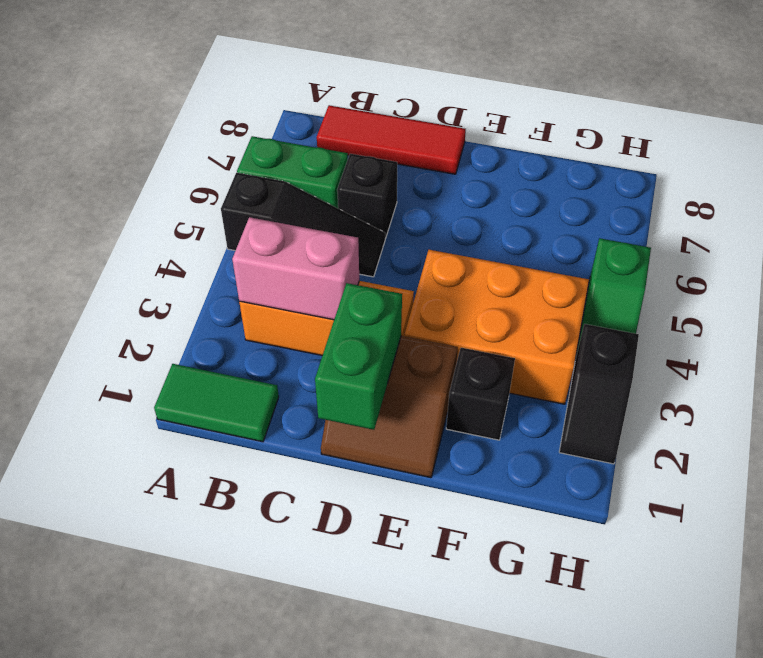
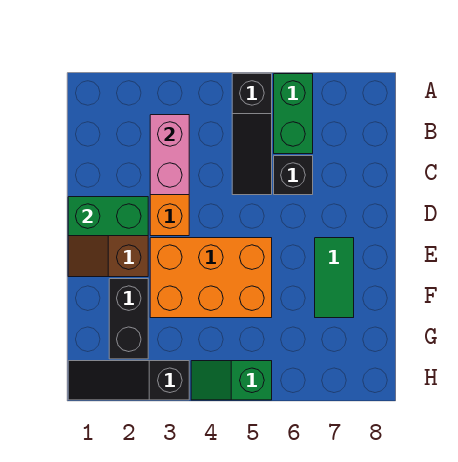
green 1x2 tile [154,364,279,442] -> green 1x2 tile moved to [315,238,354,318]
red 1x3 tile [317,105,466,174] -> none
orange 2x3 brick [404,250,589,404] -> orange 2x3 brick turned to [150,238,272,318]
black 1x1 brick [446,348,515,440] -> black 1x2 brick [109,279,148,359]
black 1x2 slope [559,324,639,464] -> black 1x3 slope [68,361,189,400]

